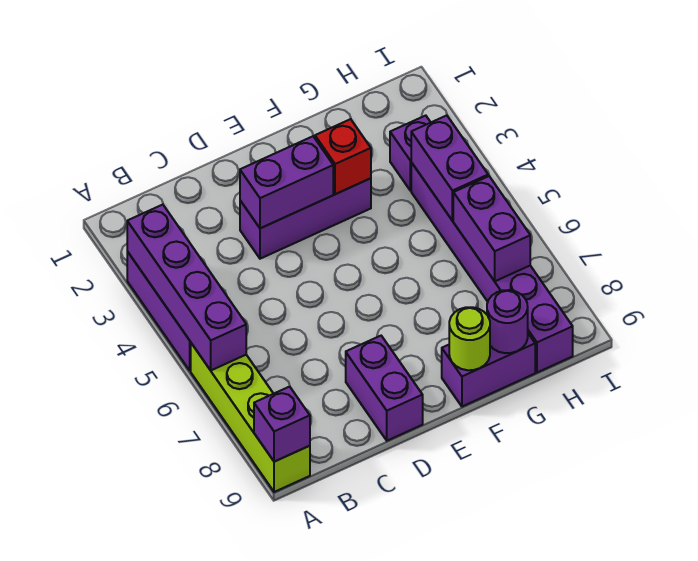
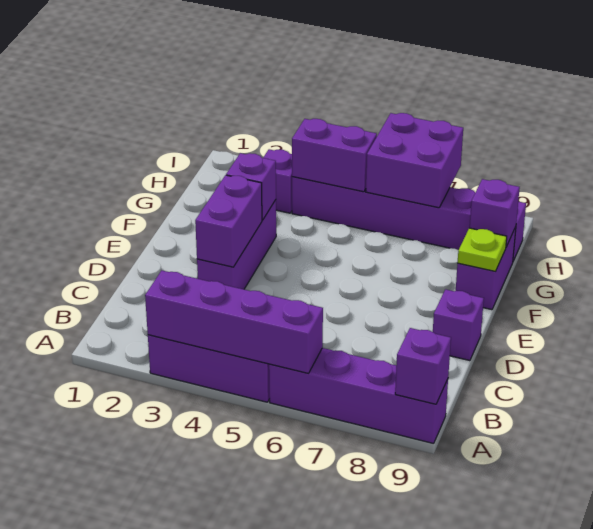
lime 1x4 brick [191,343,310,492] -> purple 1x4 brick [269,348,448,444]
purple 1x2 brick [346,336,423,441] -> purple 1x1 brick [433,289,484,361]
red 1x1 brick [315,119,371,194] -> purple 1x1 brick [226,153,276,220]
lime 1x1 round brick [449,307,490,370] -> lime 1x1 plate [458,228,507,272]
purple 1x1 round brick [487,290,528,353] -> purple 1x1 brick [470,179,520,247]
purple 1x2 brick [453,176,530,281] -> purple 2x2 brick [366,113,463,208]

